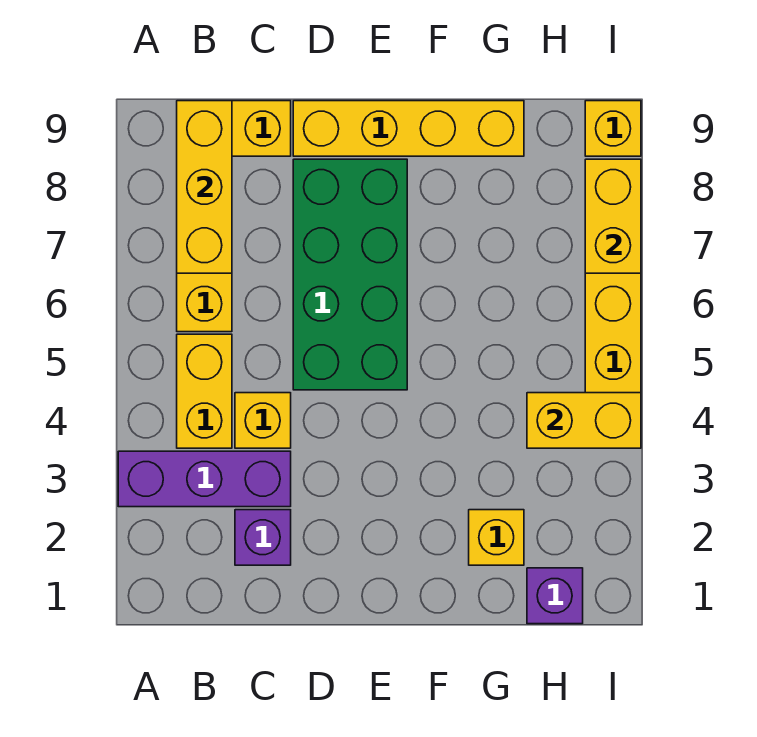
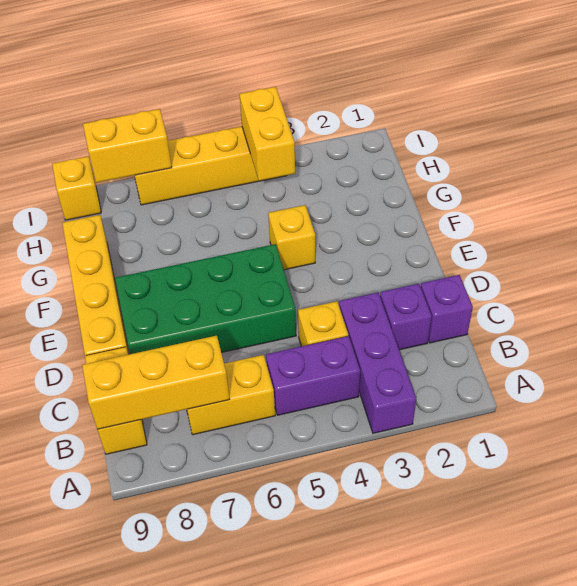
yellow 1x2 brick [177,334,232,448] -> purple 1x2 brick [266,336,360,415]
yellow 1x1 brick [469,510,524,565] -> yellow 1x1 brick moved to [268,205,315,270]
purple 1x1 brick [527,568,583,624] -> purple 1x1 brick moved to [421,275,473,343]

